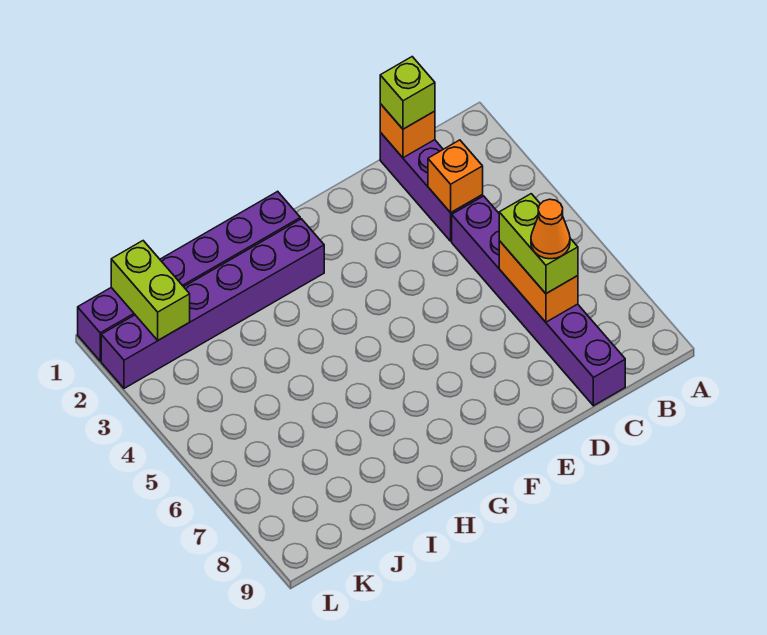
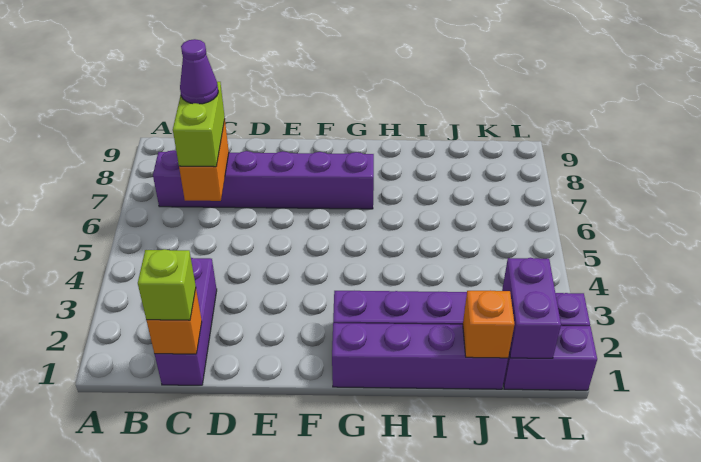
orange 1x1 brick [428,140,483,213] -> orange 1x1 brick moved to [463,290,514,358]
purple 1x6 brick [452,196,625,406] -> purple 1x6 brick turned to [153,150,374,209]
orange 1x1 cone [531,199,570,259] -> purple 1x1 cone [180,39,218,104]
lime 1x2 brick [111,241,190,340] -> purple 1x2 brick [502,258,561,358]

